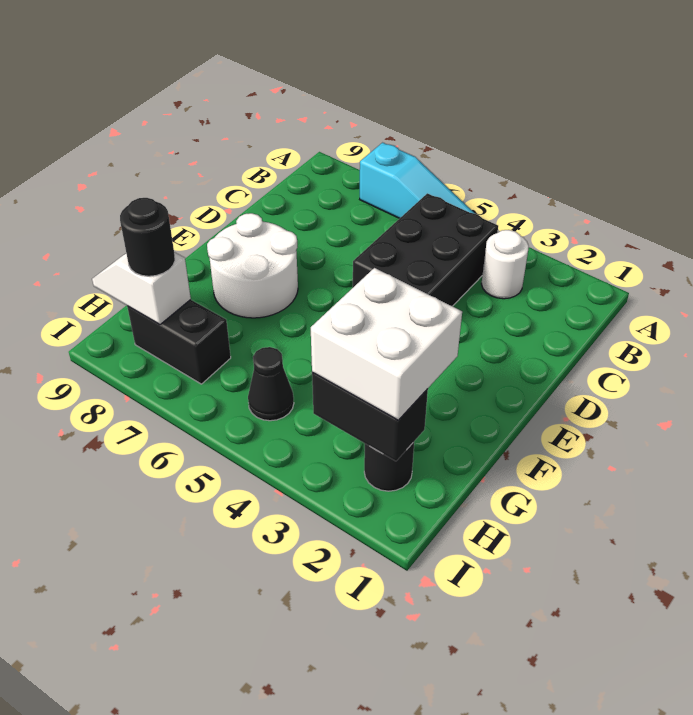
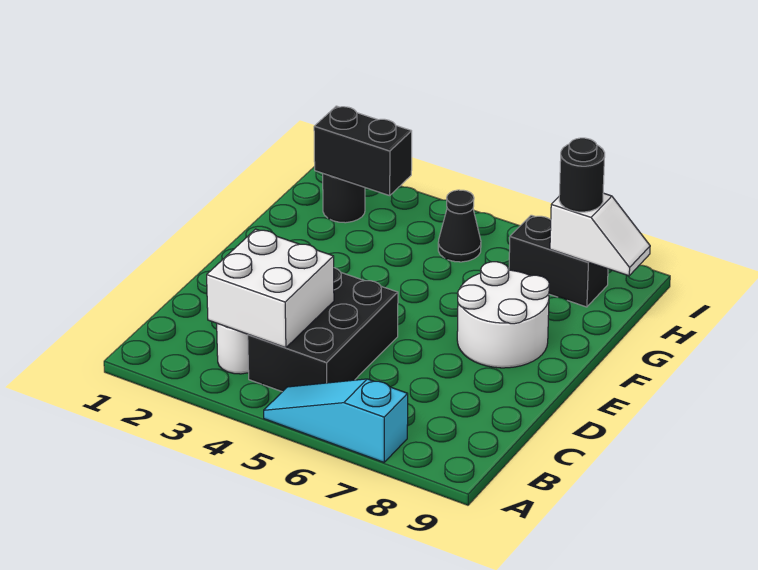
white 2x2 brick [311,268,462,420] -> white 2x2 brick moved to [207,229,334,348]

